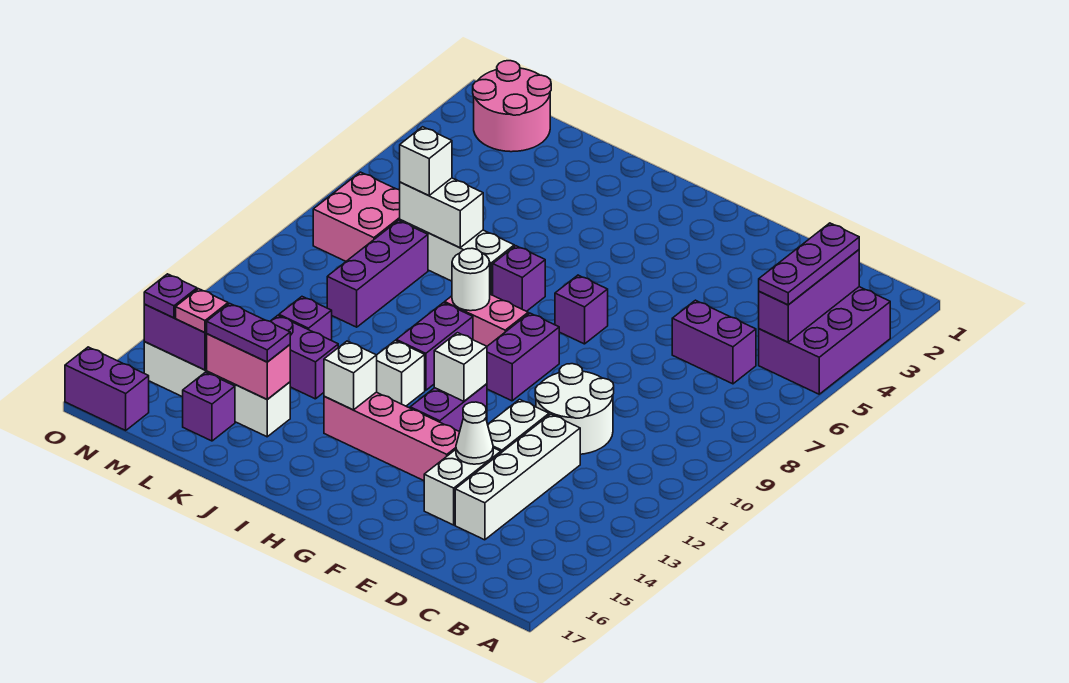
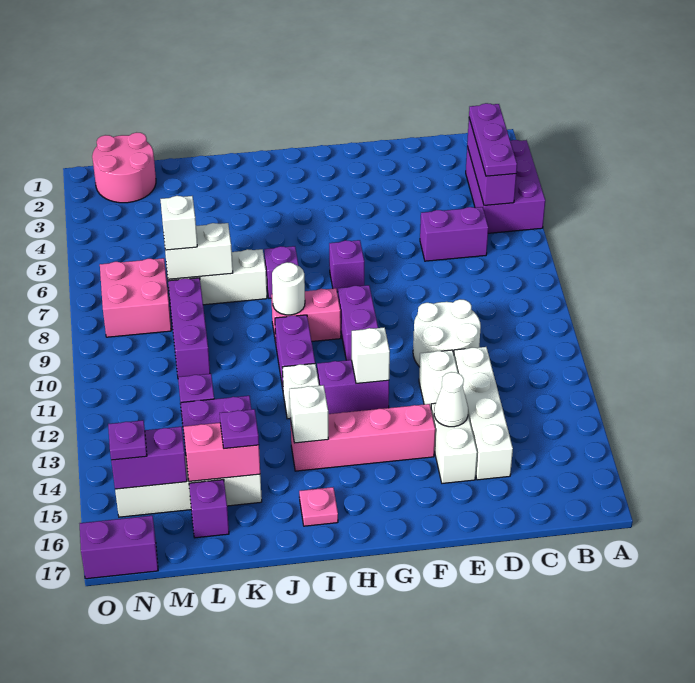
purple 1x2 brick [410,384,487,432] -> purple 1x2 brick turned to [317,360,389,414]
purple 1x2 plate [207,303,290,362] -> purple 1x1 plate [220,409,259,449]
pink 1x1 plate [176,289,228,333] -> pink 1x1 plate moved to [299,487,338,526]

